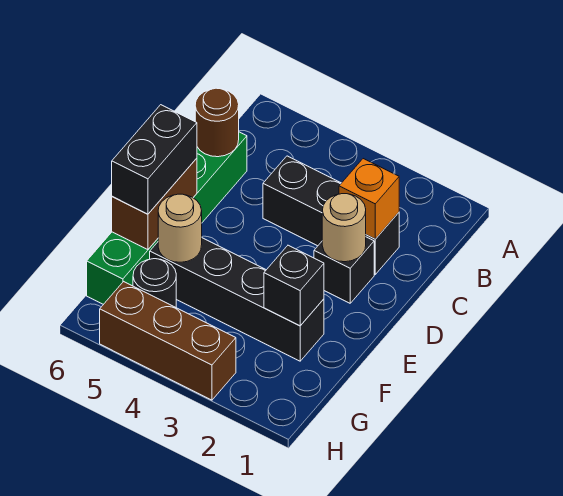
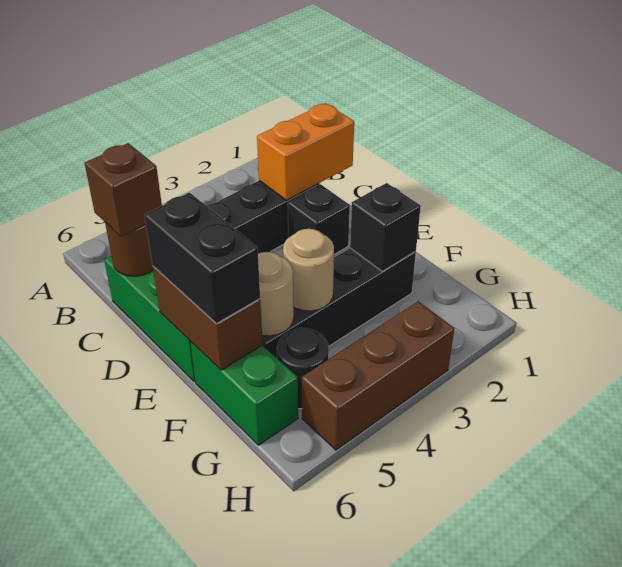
orange 1x1 brick [339,159,399,239] -> orange 1x2 brick [257,103,354,200]
none -> brown 1x1 brick [85,143,162,237]
tan 1x1 round brick [322,194,366,262] -> tan 1x1 round brick moved to [283,229,334,311]

